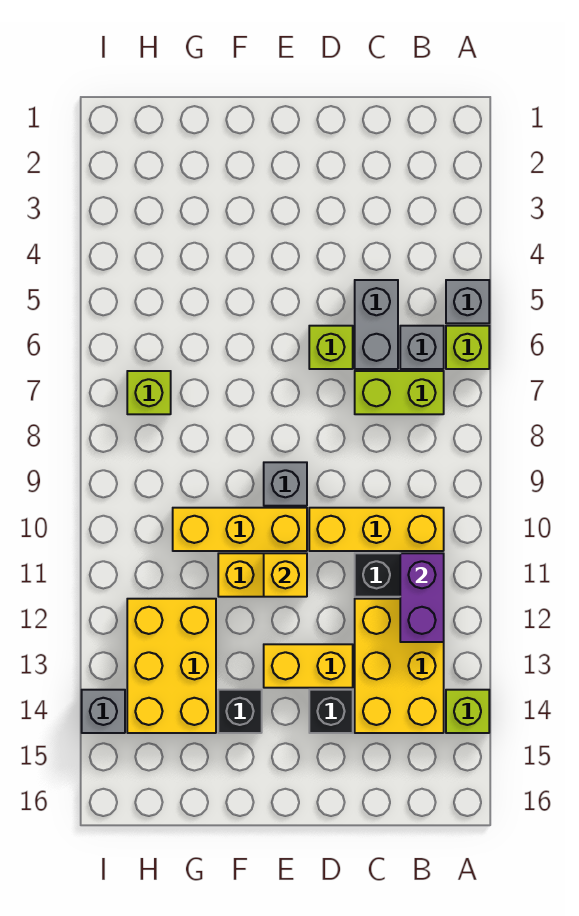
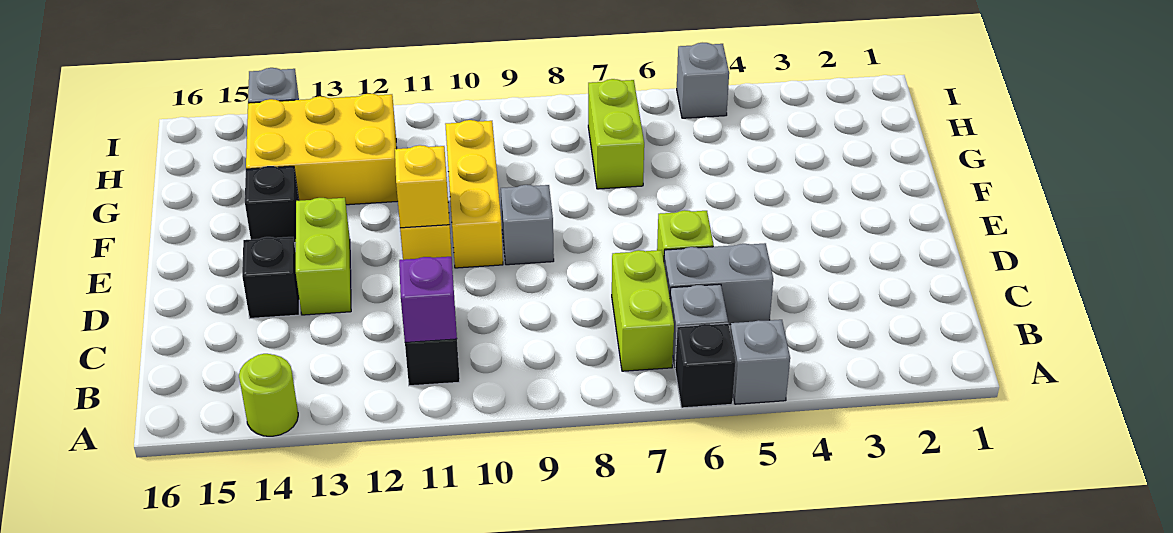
lime 1x1 brick [446,326,489,369] -> black 1x1 brick [675,323,736,408]
lime 1x1 brick [446,690,489,733] -> lime 1x1 round brick [239,354,298,436]
yellow 1x3 brick [309,508,444,551] -> none
purple 1x2 brick [400,553,444,642] -> purple 1x1 brick [399,257,457,343]
yellow 2x3 brick [355,599,444,733] -> none
yellow 1x2 brick [264,644,353,688] -> lime 1x2 brick [296,198,351,315]
lime 1x1 brick [127,371,171,414] -> lime 1x2 brick [588,79,644,189]
none -> grey 1x1 brick [677,43,729,118]

